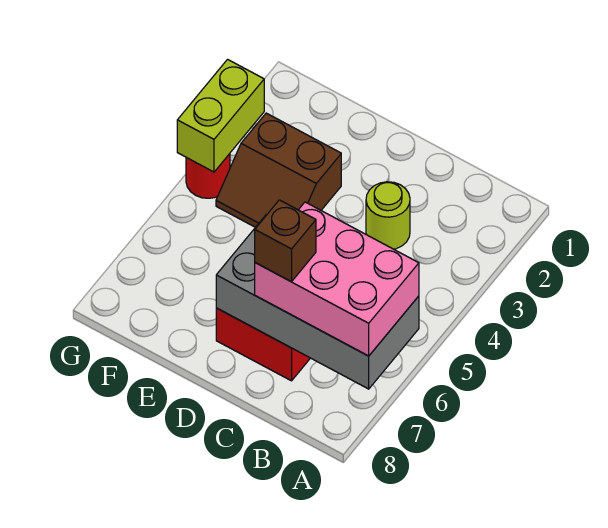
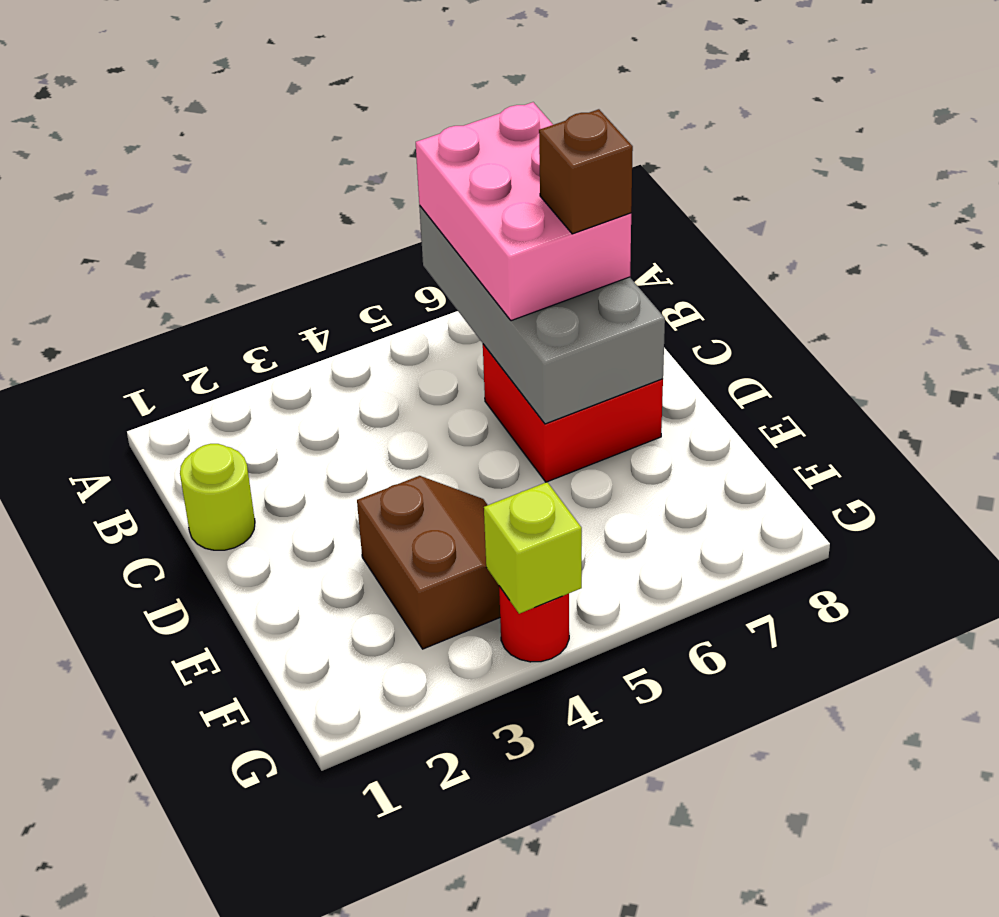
lime 1x1 round brick [366,182,410,249] -> lime 1x1 round brick moved to [180,444,255,550]
lime 1x2 brick [177,59,264,172] -> lime 1x1 brick [484,482,582,614]

